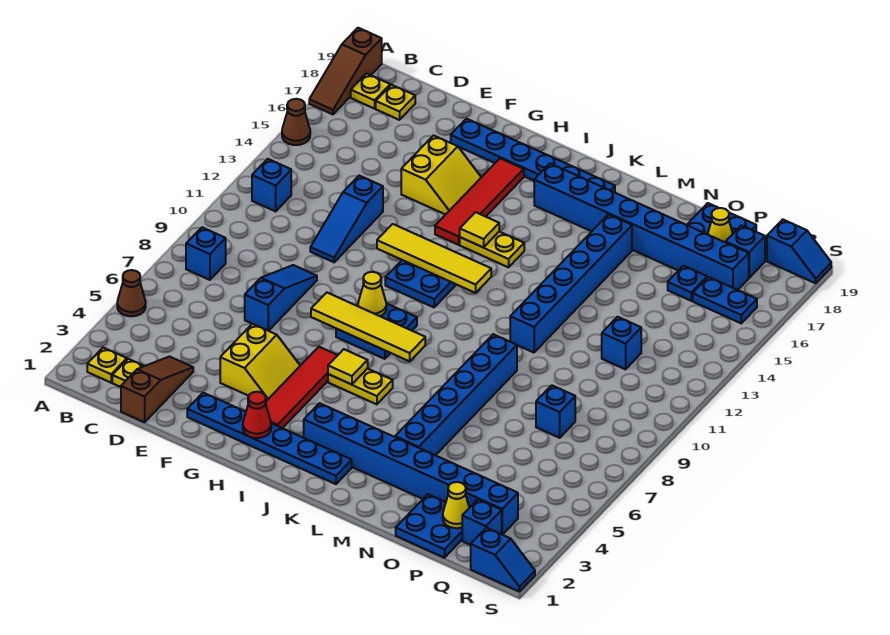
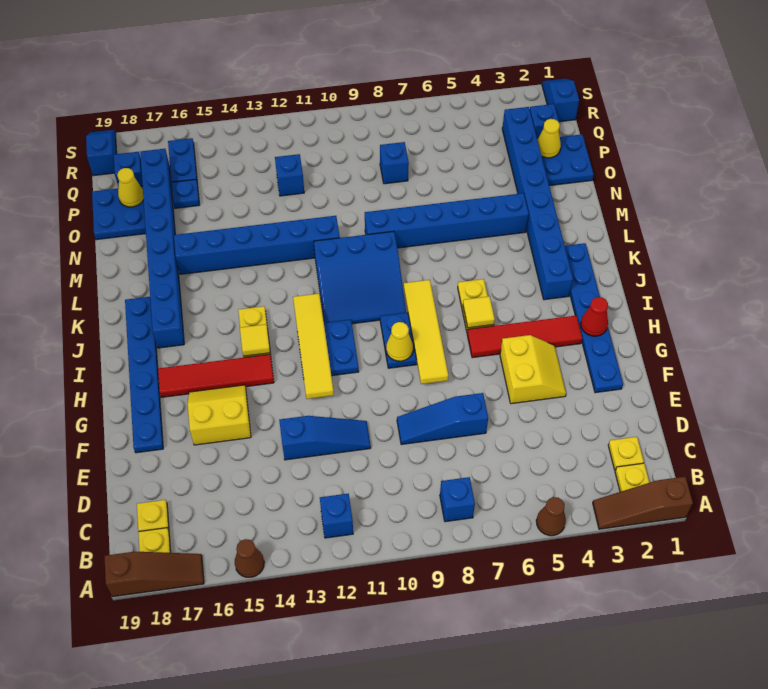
brown 1x3 slope [121,357,193,422] -> brown 1x3 slope moved to [593,477,693,529]
yellow 2x2 slope [220,324,300,401] -> yellow 2x2 slope turned to [500,335,566,404]
none -> blue 3x3 slope [314,231,406,324]

